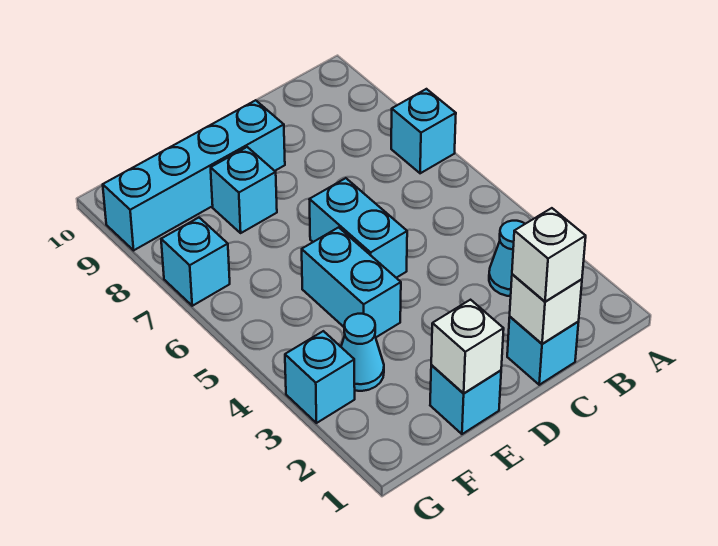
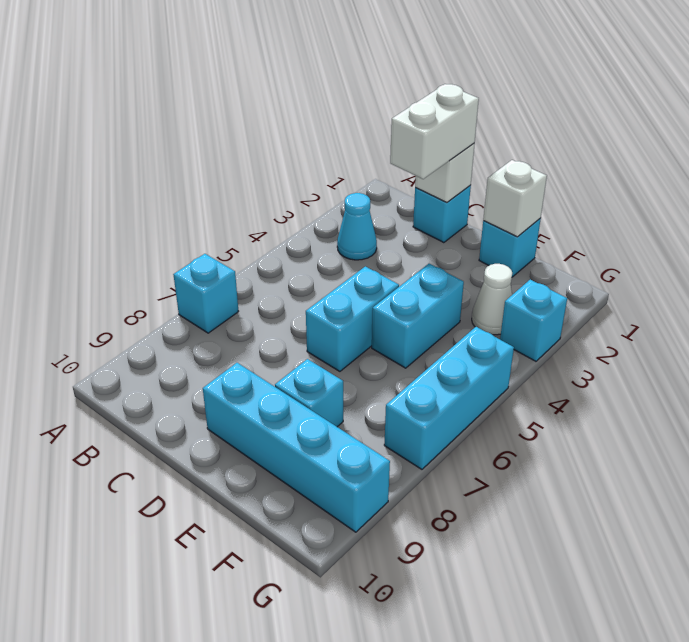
white 1x1 brick [512,208,586,302] -> white 1x2 brick [390,84,479,179]
cyan 1x1 cone [341,314,384,391] -> white 1x1 cone [472,264,512,335]
cyan 1x1 brick [161,218,230,306] -> cyan 1x3 brick [384,327,514,469]

